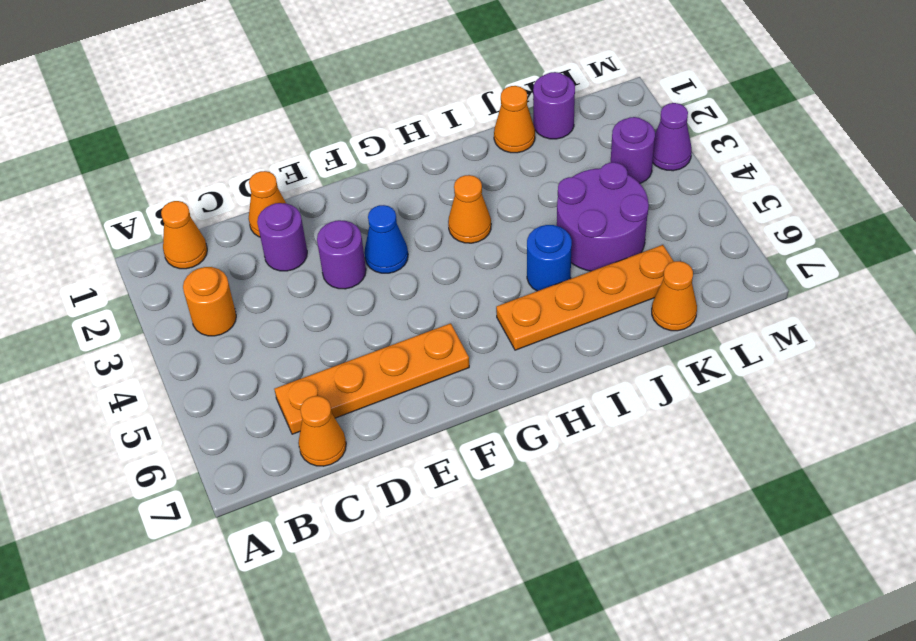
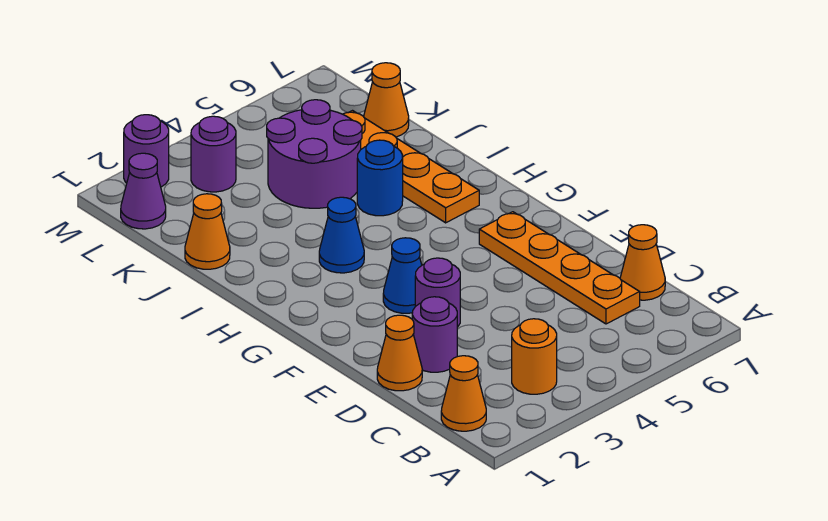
orange 1x1 cone [448,175,491,243] -> blue 1x1 cone [319,197,364,273]
purple 1x1 round brick [533,72,575,139] -> purple 1x1 round brick moved to [124,115,169,187]
purple 1x1 cone [653,103,692,171] -> purple 1x1 cone moved to [121,153,166,229]

